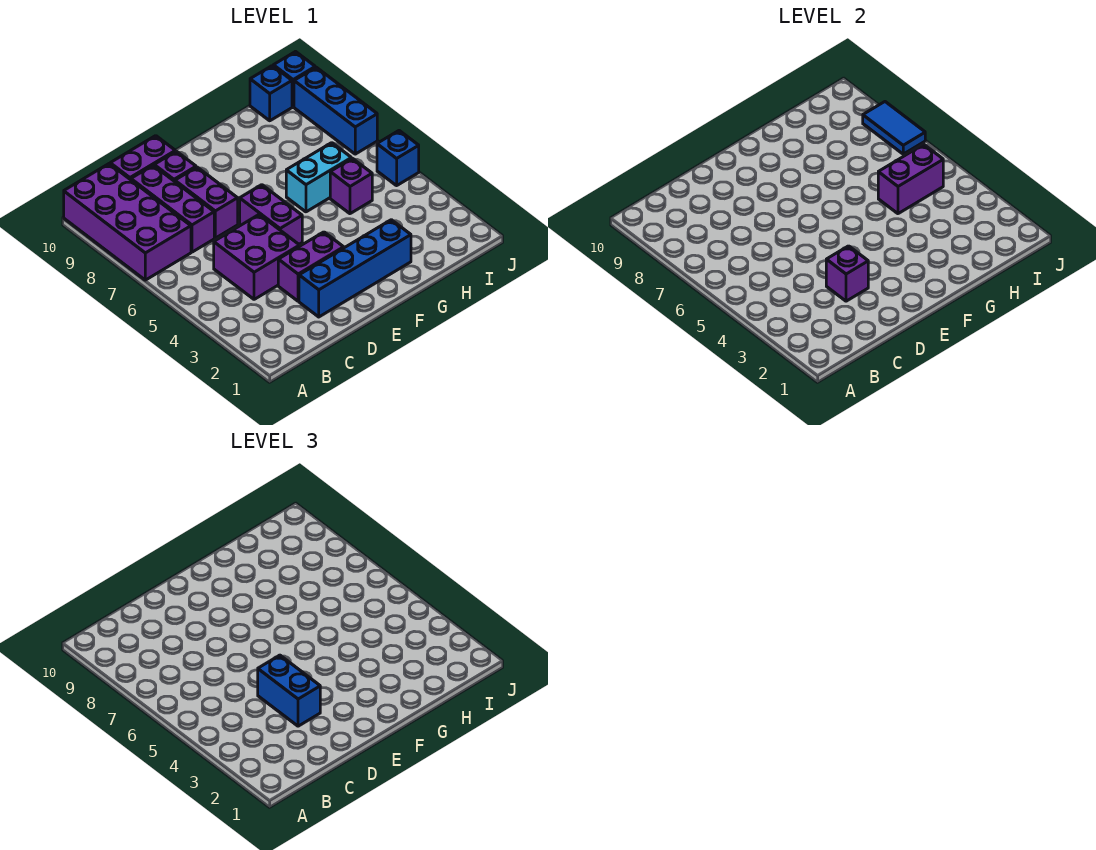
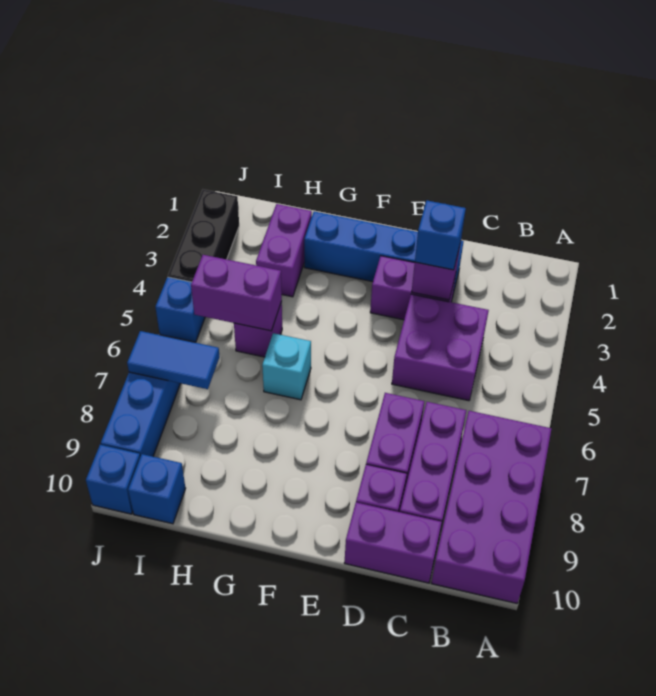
blue 1x2 brick [258,655,320,726] -> blue 1x1 brick [415,201,466,270]
purple 1x2 brick [240,185,302,244] -> purple 1x2 brick moved to [256,204,312,297]
cyan 1x2 brick [286,143,351,212] -> cyan 1x1 brick [262,333,311,400]
none -> black 1x3 brick [168,190,239,282]
blue 1x2 tile [863,102,925,154] -> blue 1x2 tile turned to [127,331,219,389]

